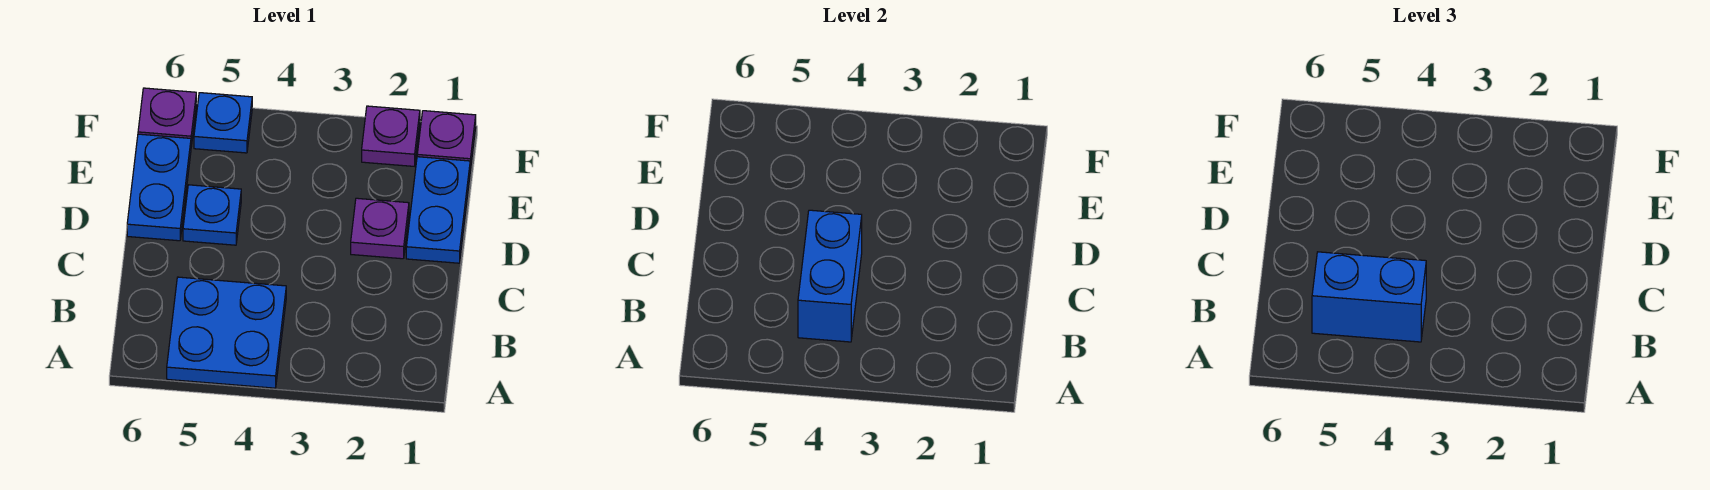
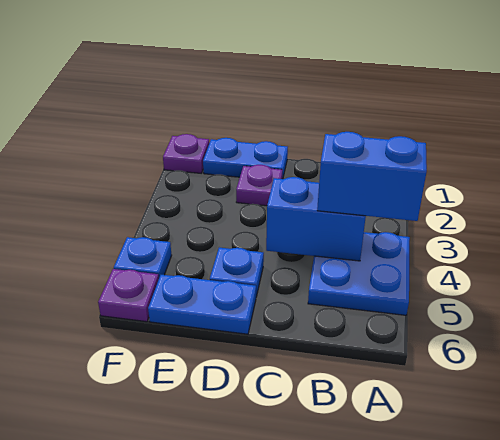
blue 1x2 brick [1312,252,1426,342] -> blue 1x2 brick turned to [317,132,427,221]
purple 1x1 plate [362,106,420,166] -> none

